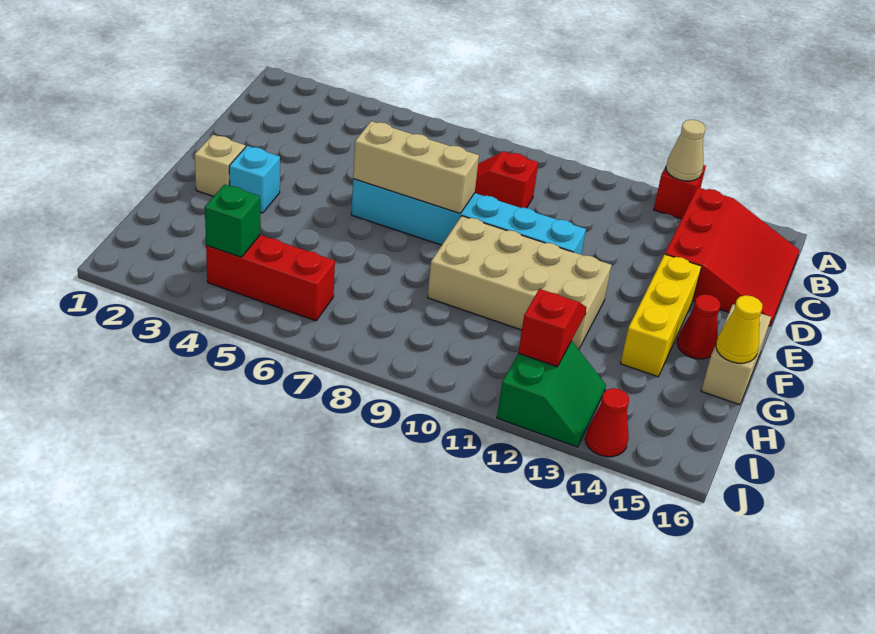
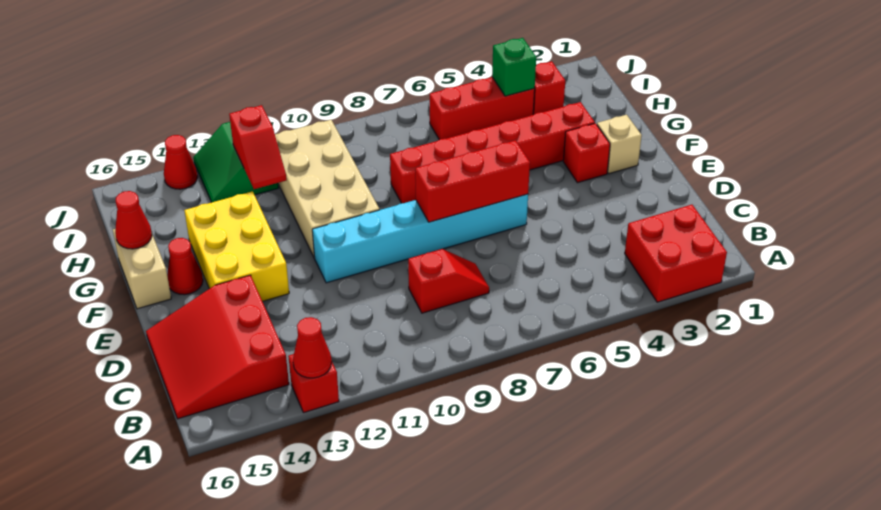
none -> red 2x2 brick [625,205,727,302]
tan 1x1 cone [666,120,705,181] -> red 1x1 cone [293,317,332,378]
tan 1x3 brick [353,121,479,214] -> red 1x3 brick [415,140,530,222]
yellow 1x3 brick [620,254,702,377] -> yellow 2x3 brick [184,191,289,301]
cyan 1x1 brick [229,146,280,213] -> red 1x1 brick [563,123,610,183]
tan 2x4 brick [427,216,611,349] -> tan 2x4 brick turned to [275,120,379,258]
none -> red 1x6 brick [390,102,595,203]
yellow 1x1 cone [716,295,762,363] -> red 1x1 cone [115,191,152,249]
none -> red 1x1 brick [533,61,565,115]

